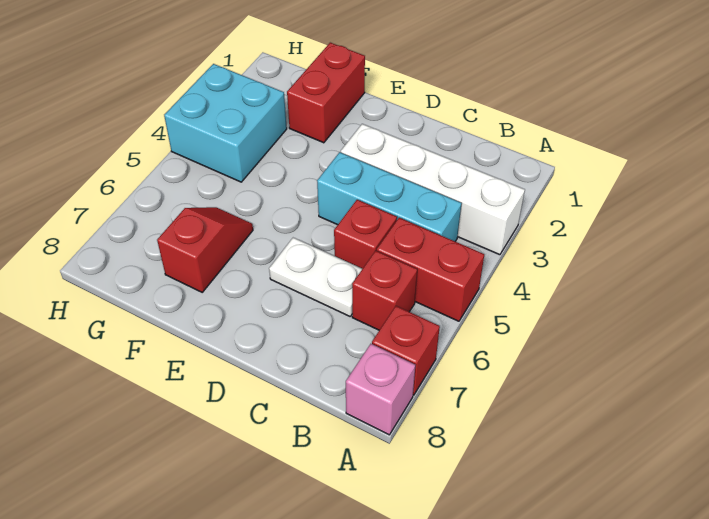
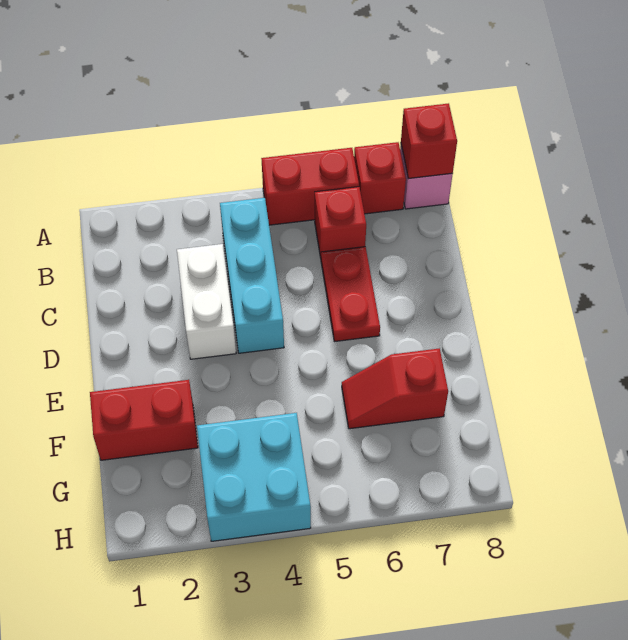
white 1x4 brick [341,124,525,255] -> white 1x2 brick [177,244,236,359]
red 1x2 brick [377,218,484,321] -> red 1x2 brick turned to [261,148,359,225]
red 1x1 brick [334,200,397,269] -> red 1x1 brick moved to [401,103,457,179]
white 1x2 plate [269,238,362,316] -> red 1x2 plate [321,247,380,342]

